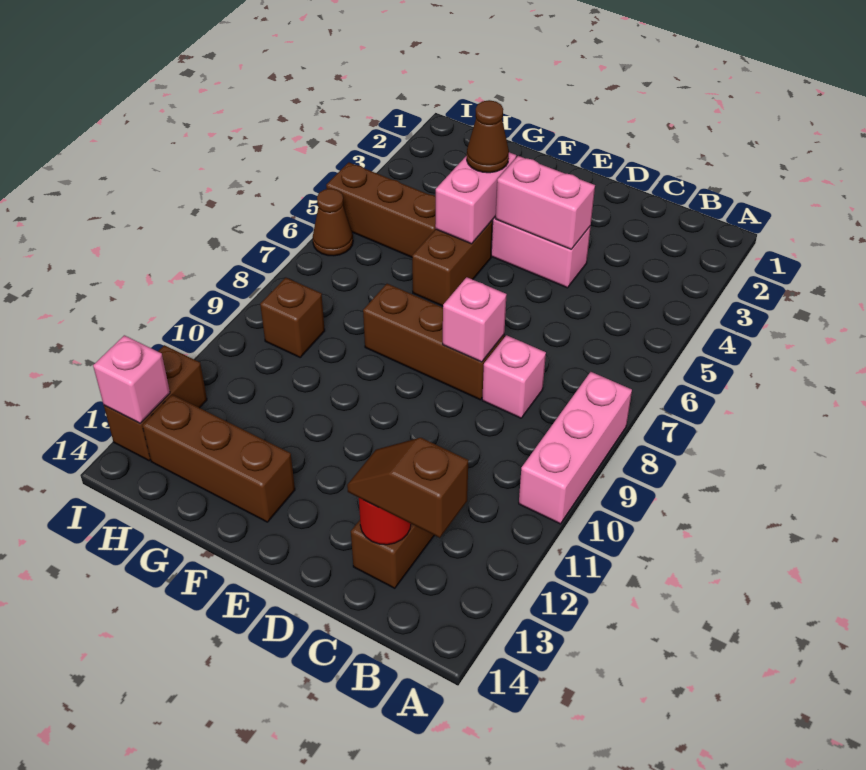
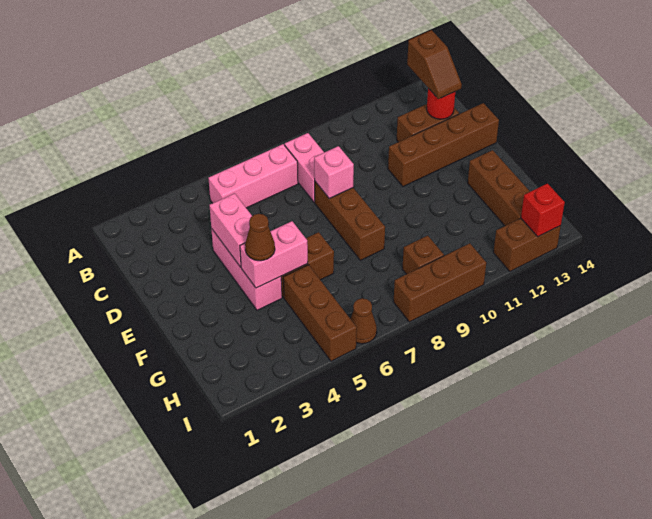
pink 1x3 brick [519,372,632,524] -> pink 1x3 brick moved to [209,144,298,208]
pink 1x1 brick [482,335,546,418] -> pink 1x2 brick [285,133,324,202]
none -> brown 1x4 brick [388,103,499,187]
none -> brown 1x3 brick [394,243,486,322]
pink 1x1 brick [93,335,170,423] -> red 1x1 brick [521,184,565,236]

